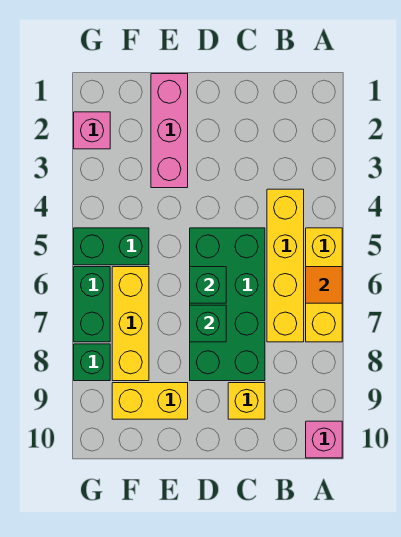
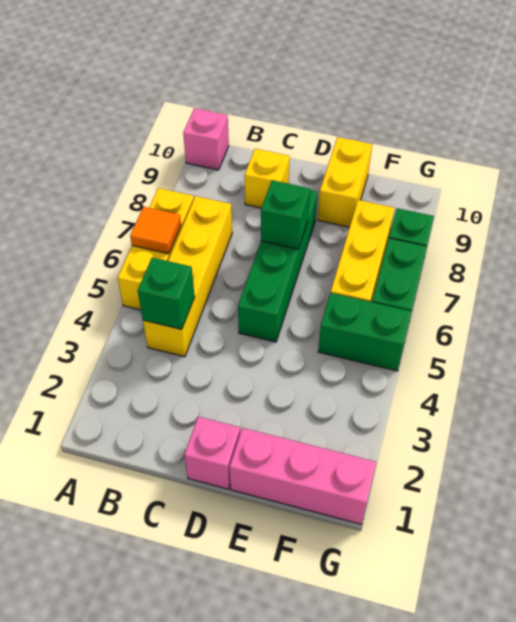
green 2x4 brick [190,228,265,381] -> green 1x4 brick [238,190,317,342]
green 1x1 brick [190,267,226,303] -> green 1x1 brick moved to [138,258,195,329]
pink 1x3 brick [151,74,188,188] -> pink 1x3 brick turned to [229,428,376,525]
yellow 1x2 brick [112,383,188,419] -> yellow 1x2 brick turned to [318,137,372,227]
pink 1x1 brick [74,112,110,149] -> pink 1x1 brick moved to [184,417,240,489]

